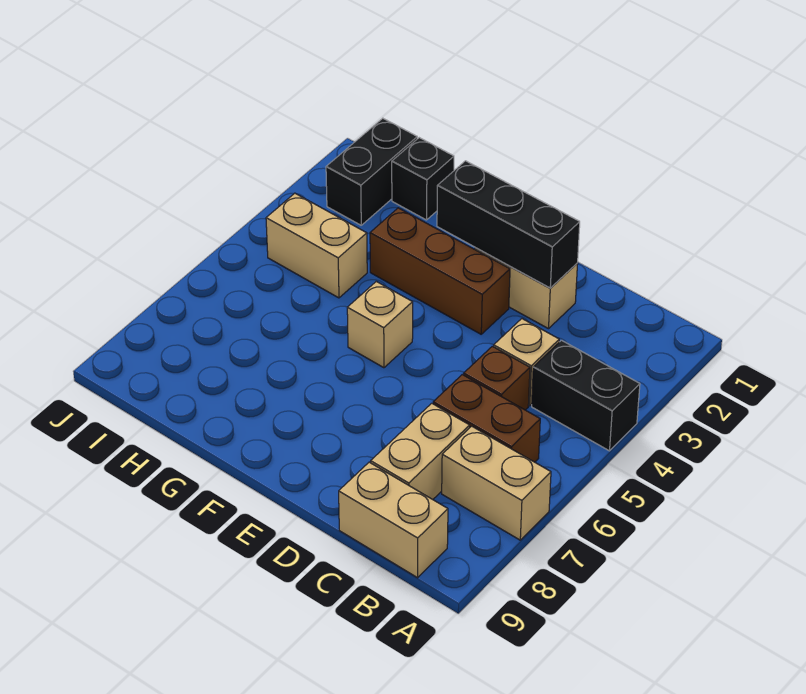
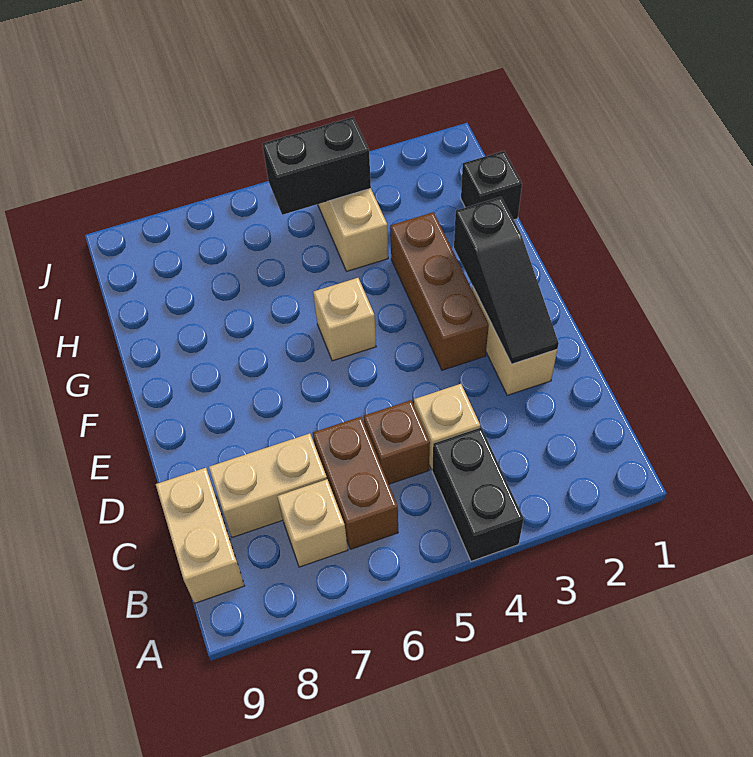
tan 1x2 brick [442,426,551,540] -> tan 1x1 brick [277,479,348,567]
black 1x3 brick [437,161,580,288] -> black 1x3 slope [454,197,559,364]
black 1x2 brick [326,118,417,225] -> black 1x2 brick moved to [262,117,371,215]

